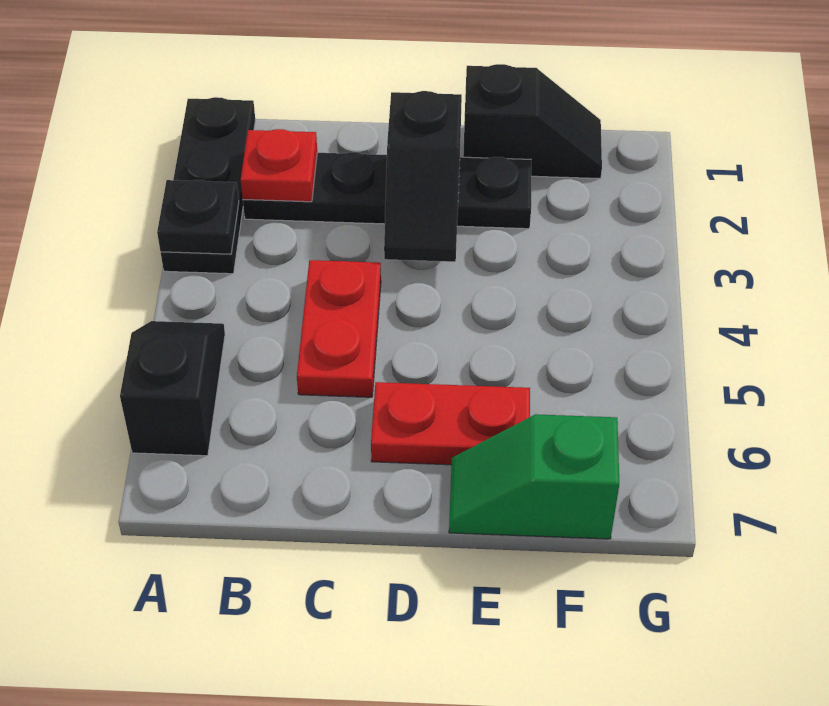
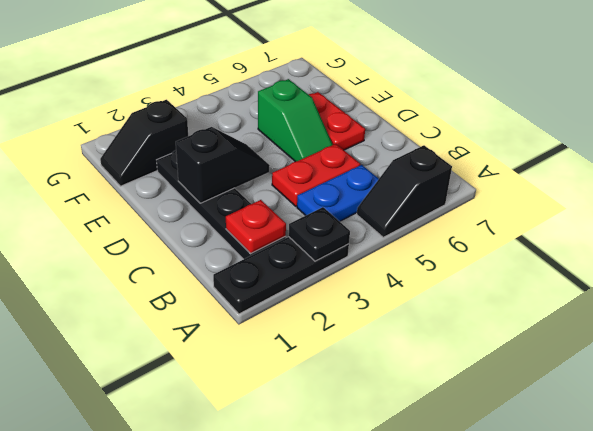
none -> blue 1x2 plate [297,165,379,221]
black 1x2 slope [463,64,602,179] -> black 1x2 slope turned to [100,100,188,186]
green 1x2 slope [449,414,619,539] -> green 1x2 slope moved to [258,79,333,162]

